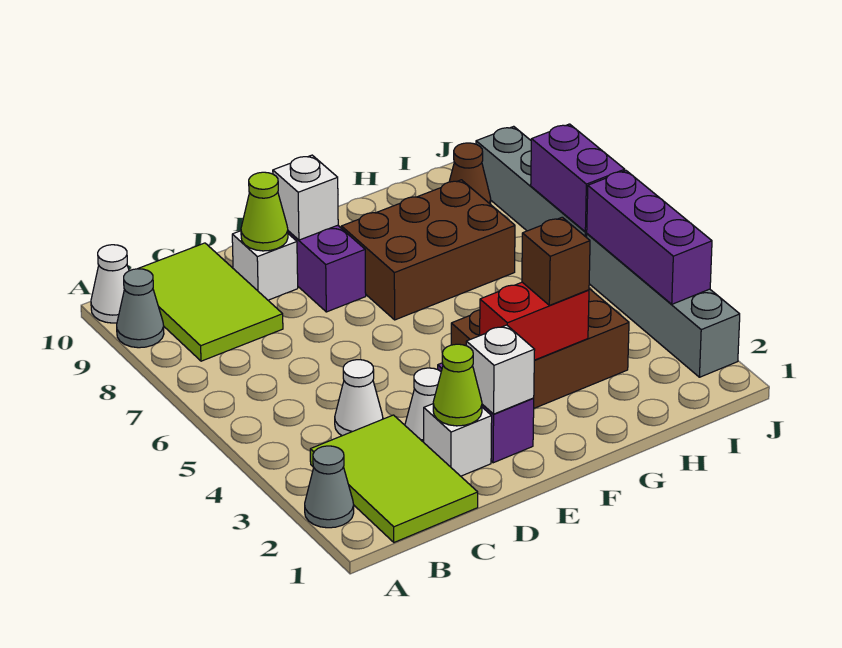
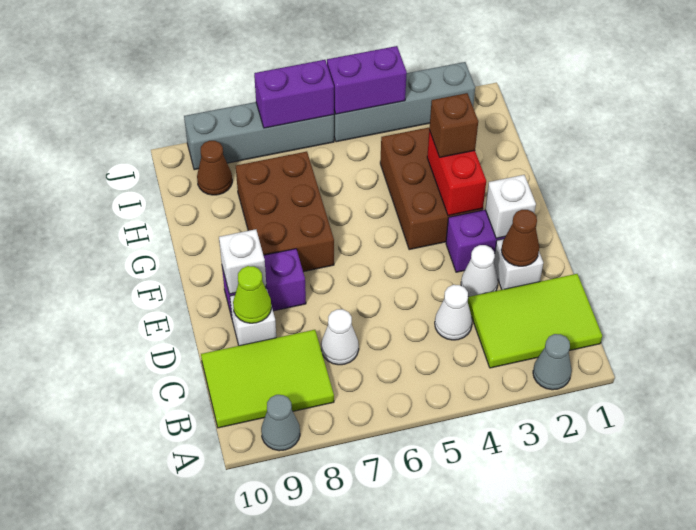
white 1x1 cone [91,245,129,323] -> white 1x1 cone moved to [321,309,359,365]
lime 1x1 cone [433,344,482,426] -> brown 1x1 cone [501,210,539,266]
purple 1x3 brick [587,171,712,304] -> purple 1x2 brick [327,46,407,114]

